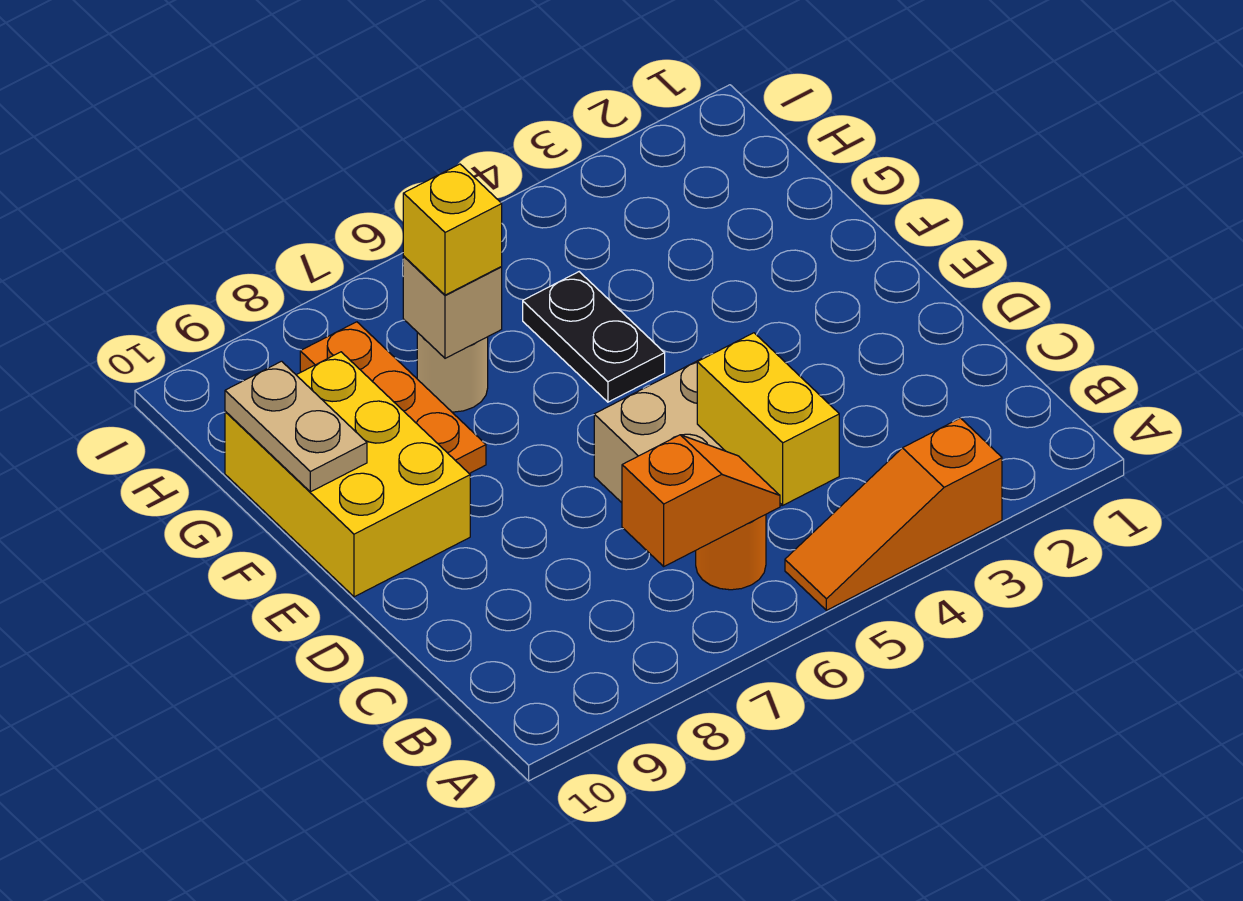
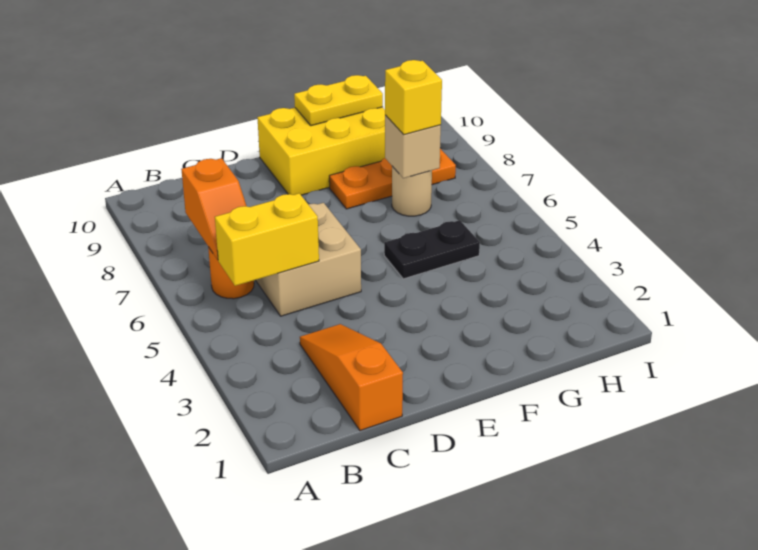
orange 1x3 slope [785,418,1002,610] -> orange 1x3 slope moved to [300,324,403,431]
tan 1x2 plate [225,361,367,492] -> yellow 1x2 plate [294,75,383,126]

